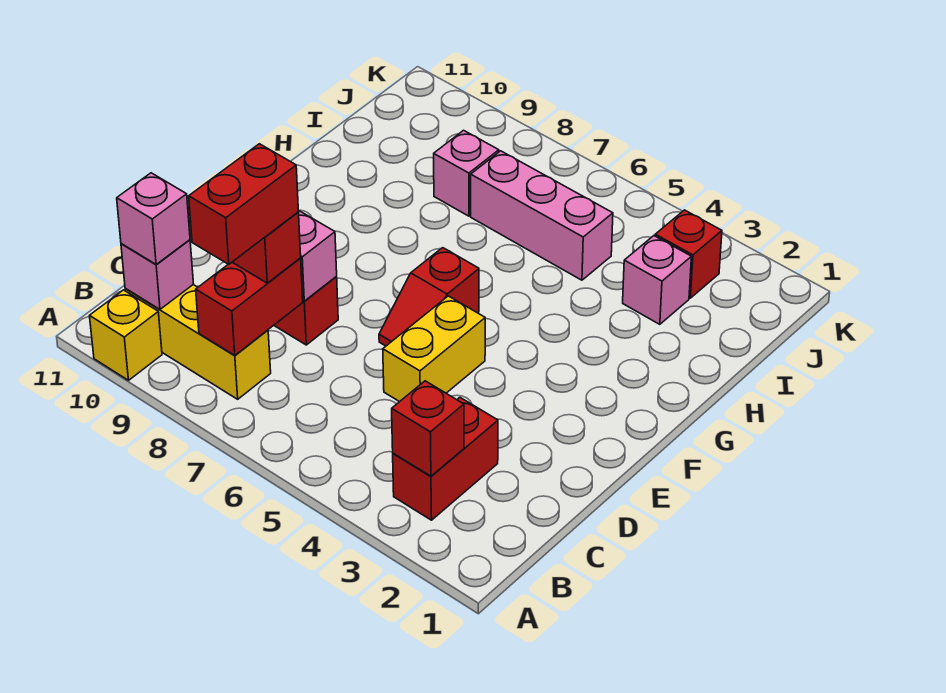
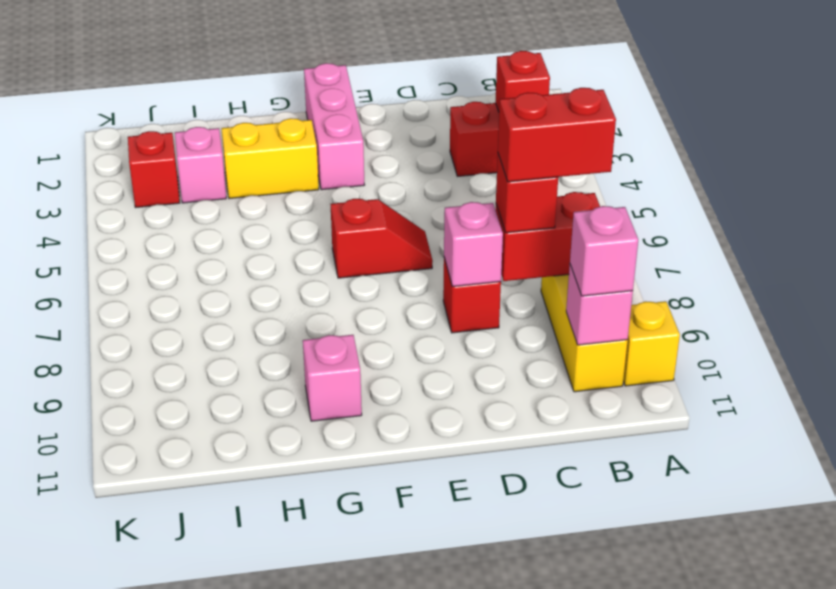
yellow 1x2 brick [383,296,485,402] -> yellow 1x2 brick moved to [221,118,319,199]
pink 1x3 brick [471,151,613,280] -> pink 1x3 brick moved to [304,63,364,190]
pink 1x1 brick [434,130,499,216] -> pink 1x1 brick moved to [303,335,362,421]

